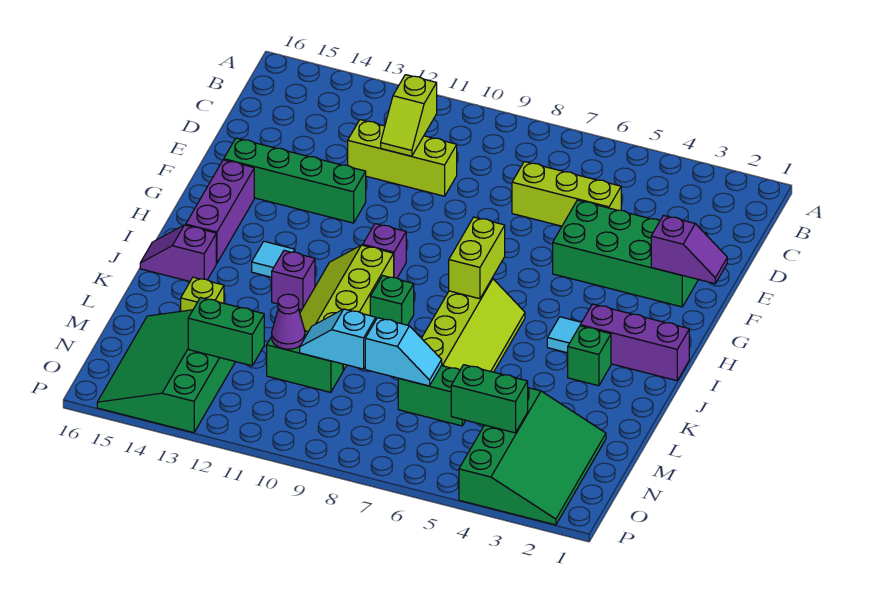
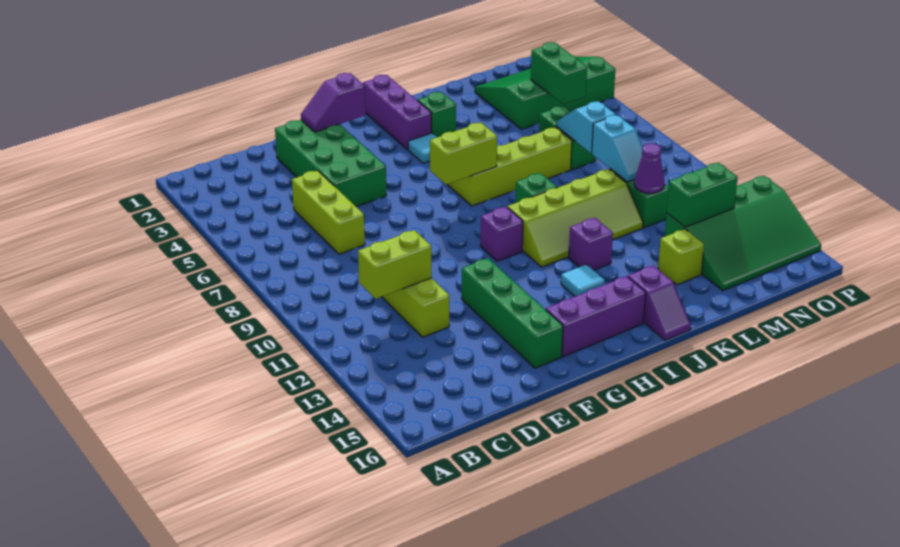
lime 1x2 slope [381,75,437,156] -> lime 1x2 brick [358,230,432,299]
purple 1x2 slope [651,215,727,284] -> purple 1x2 slope turned to [301,73,365,132]
green 1x2 brick [188,298,264,366] -> green 1x2 brick turned to [667,163,738,227]

